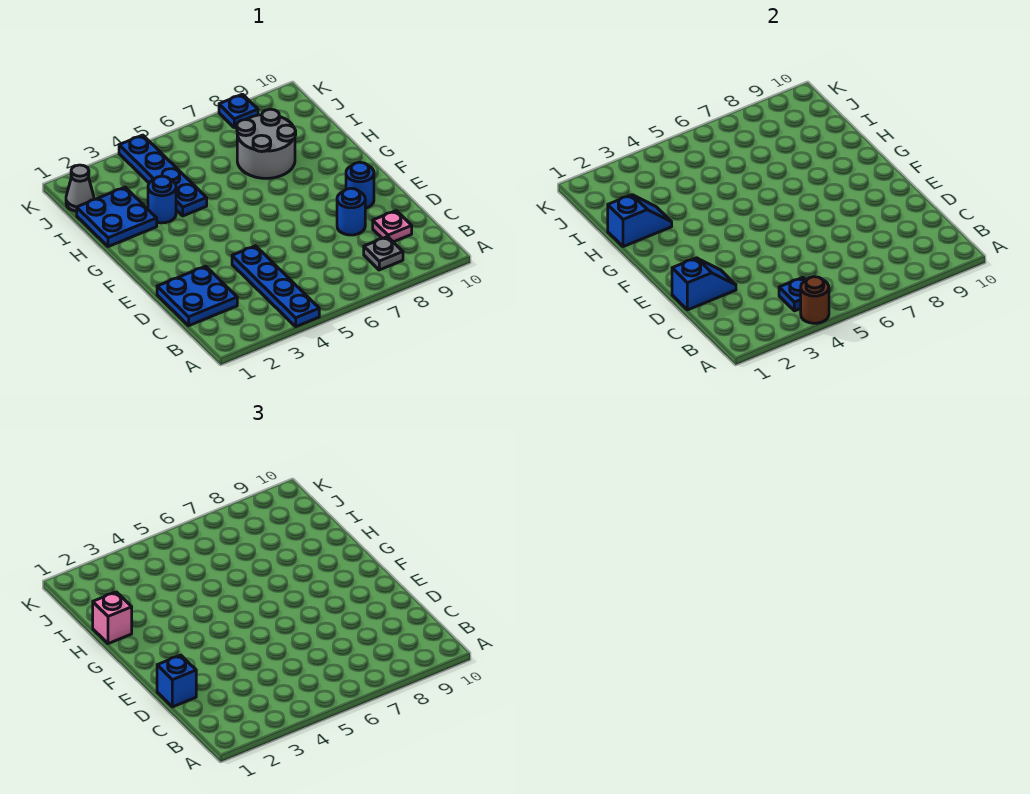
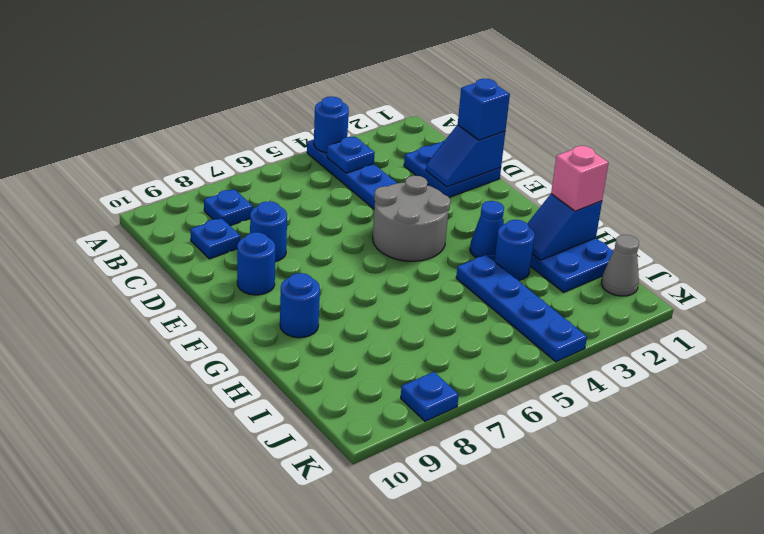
brown 1x1 round brick [801,277,829,323] -> blue 1x1 round brick [314,96,349,153]
grey 1x1 plate [364,237,403,270] -> blue 1x1 plate [204,189,253,226]
pink 1x1 plate [373,211,412,242] -> blue 1x1 plate [190,218,241,259]
none -> blue 1x1 cone [470,201,504,261]
none -> blue 1x1 round brick [280,273,320,338]
grey 2x2 round brick [237,109,296,178] -> grey 2x2 round brick moved to [373,176,450,261]

